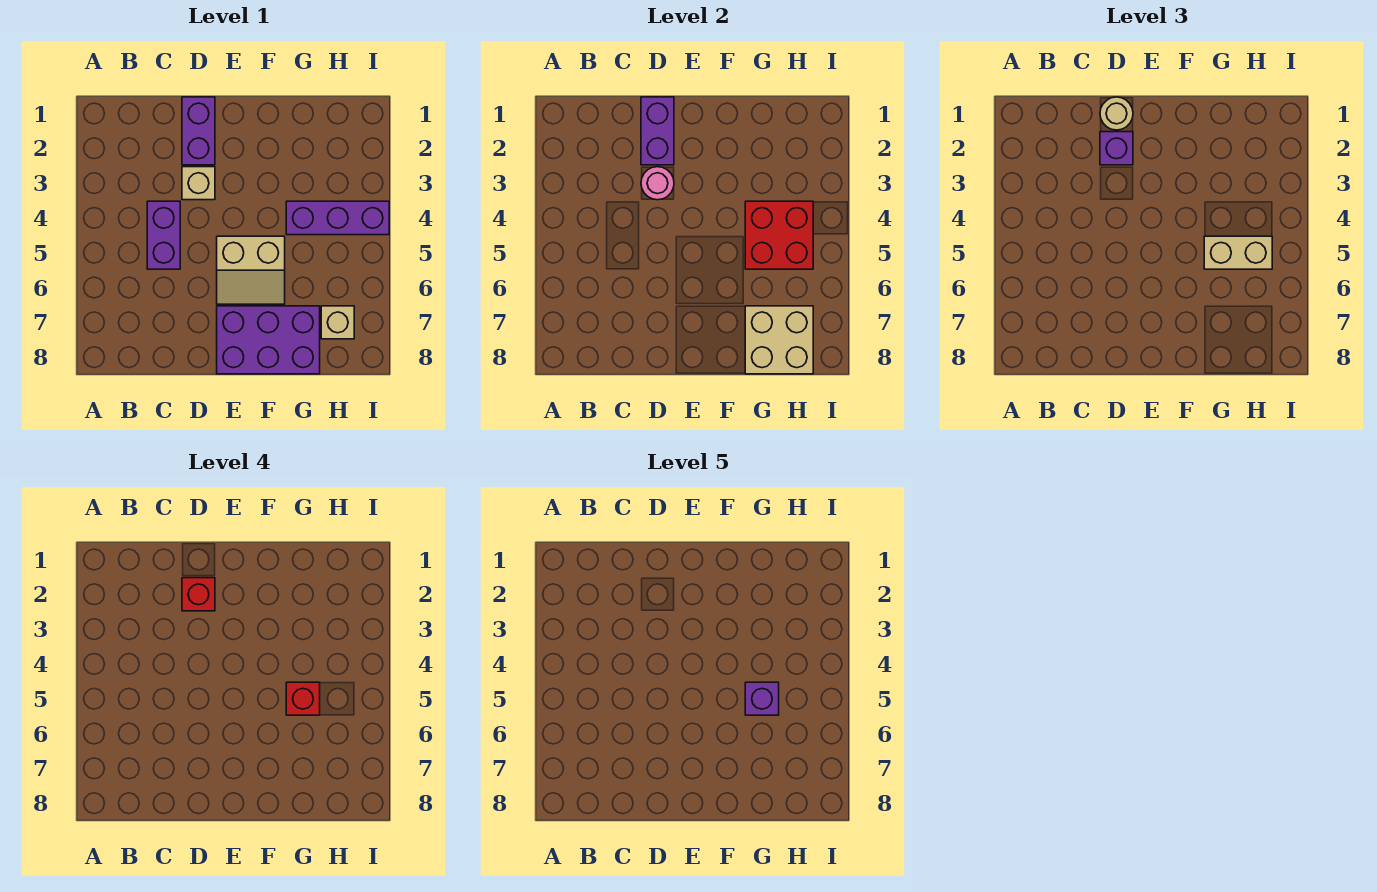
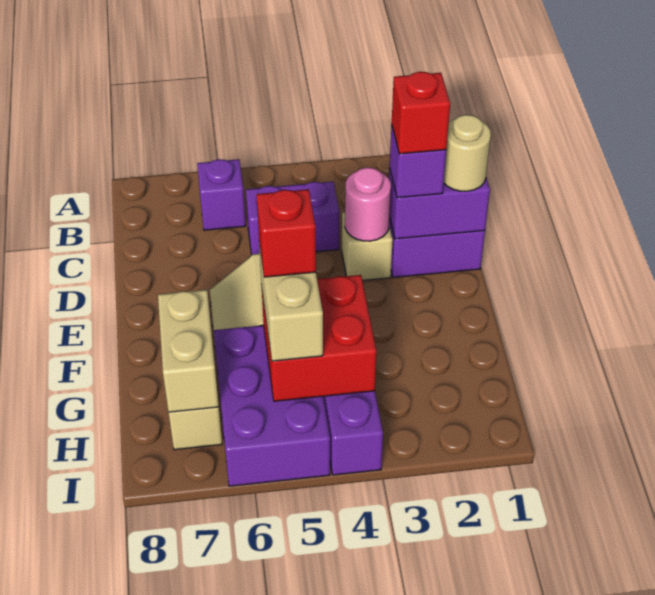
purple 2x3 brick [217,306,320,374] -> purple 2x3 brick moved to [214,325,330,486]
purple 1x1 brick [745,682,779,715] -> purple 1x1 brick moved to [197,159,246,230]
tan 2x2 brick [745,306,813,374] -> tan 1x2 brick [158,290,219,412]

